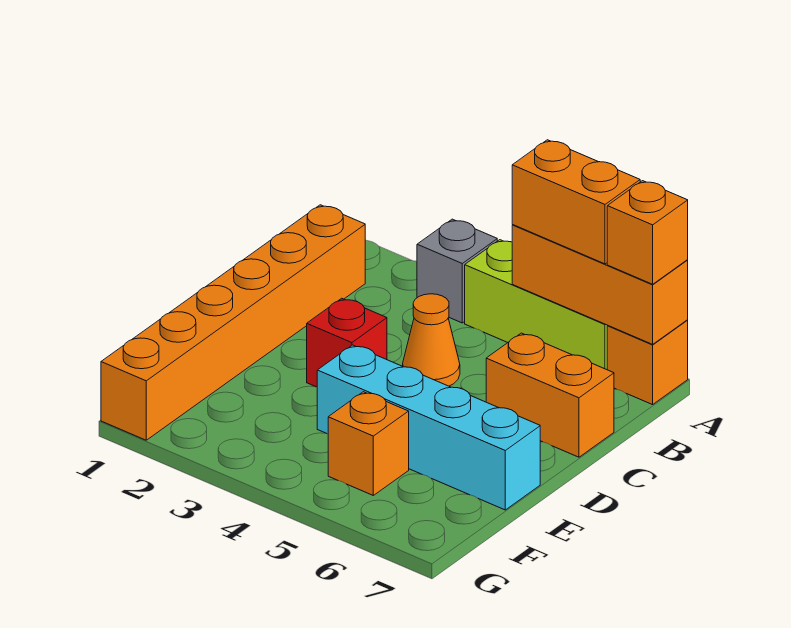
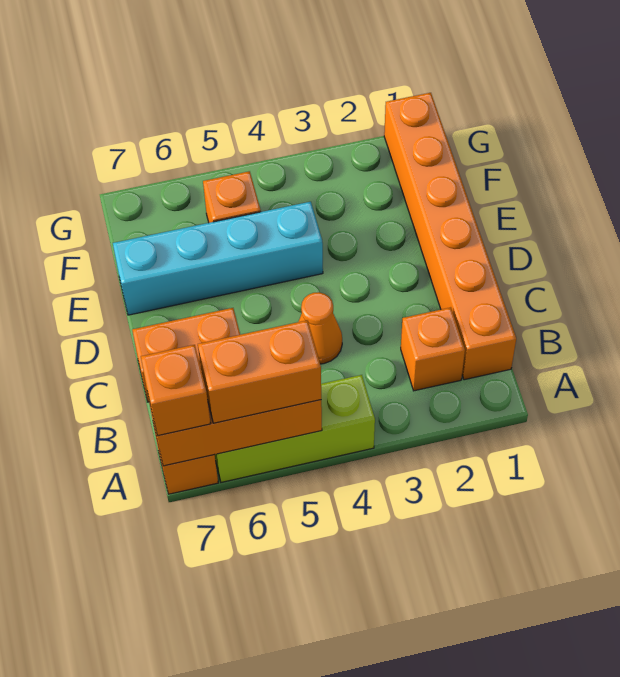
grey 1x1 brick [417,219,497,323] -> none
none -> orange 1x1 brick [401,307,465,391]
red 1x1 brick [307,298,387,387] -> none

